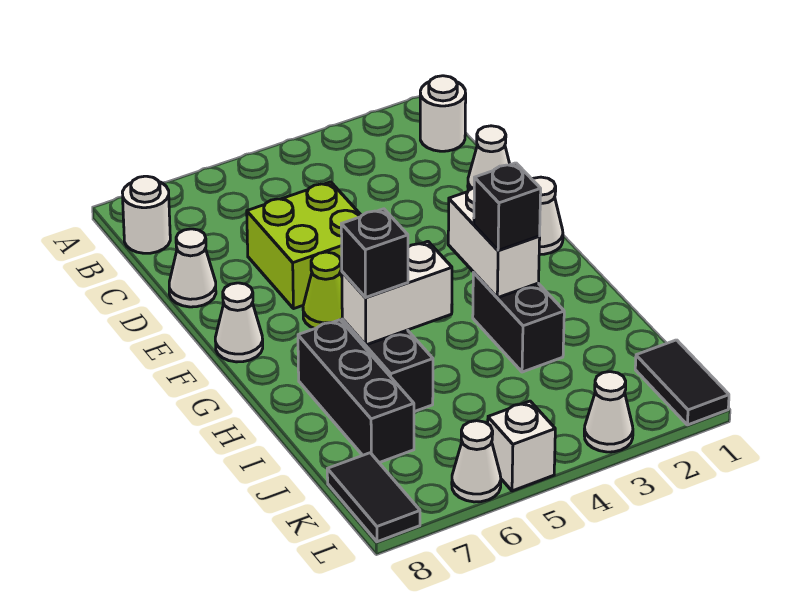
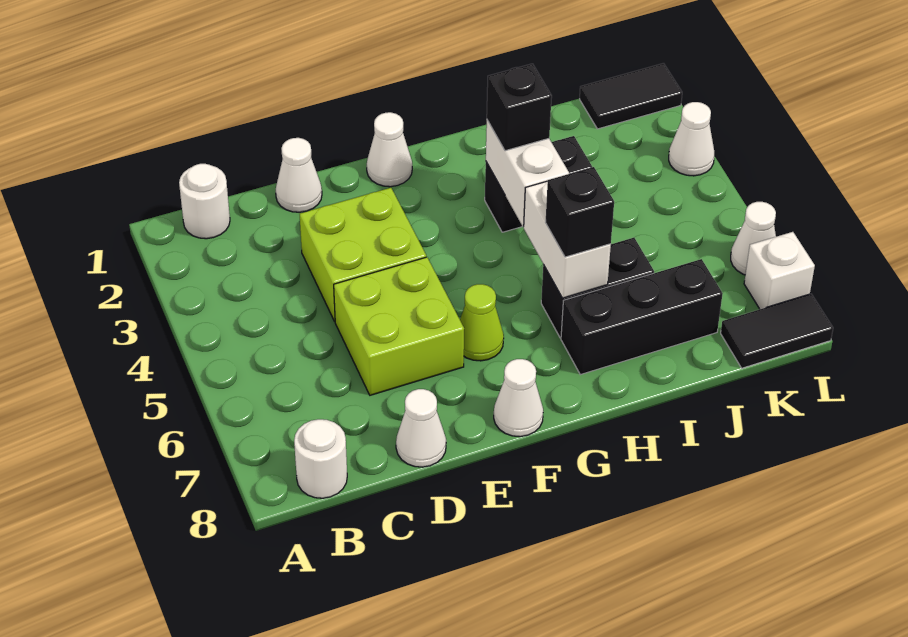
none -> lime 2x2 brick [300,188,426,321]
white 1x2 brick [448,188,540,298] -> white 1x2 brick turned to [486,120,569,227]
white 1x1 brick [488,401,555,491] -> white 1x1 brick moved to [744,232,815,309]

